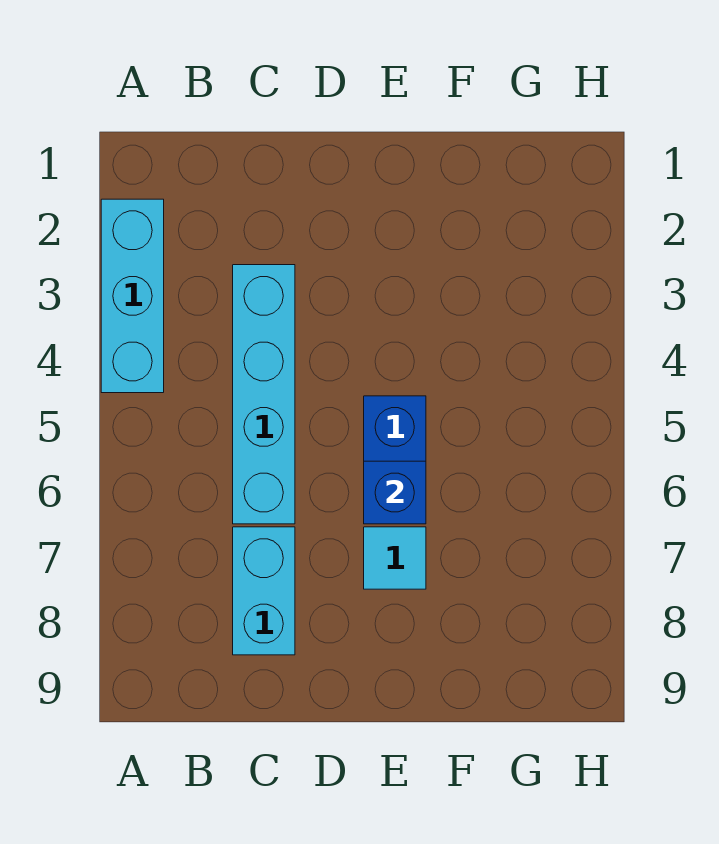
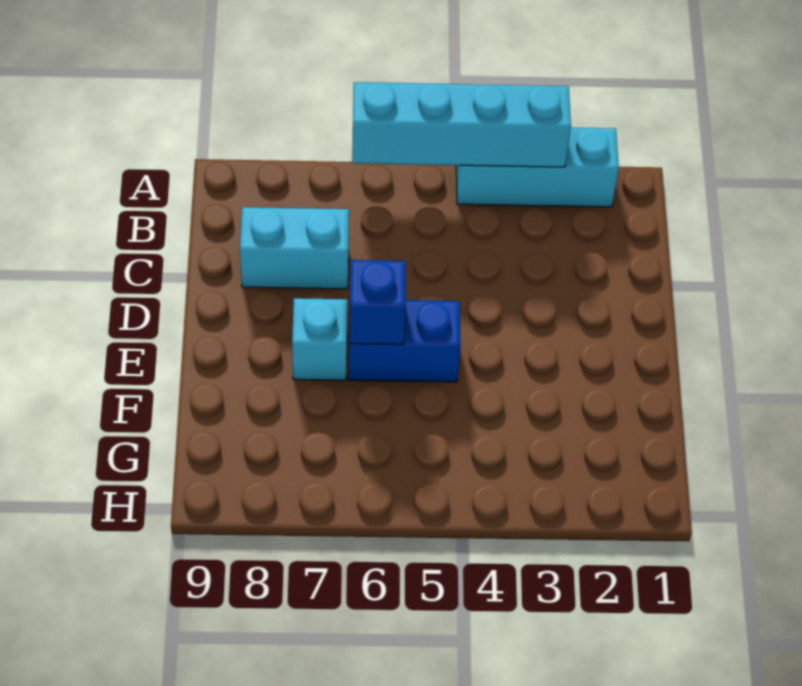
cyan 1x4 brick [233,265,295,524] -> cyan 1x4 brick moved to [352,82,571,167]
cyan 1x1 tile [364,527,426,589] -> cyan 1x1 brick [292,298,347,380]

